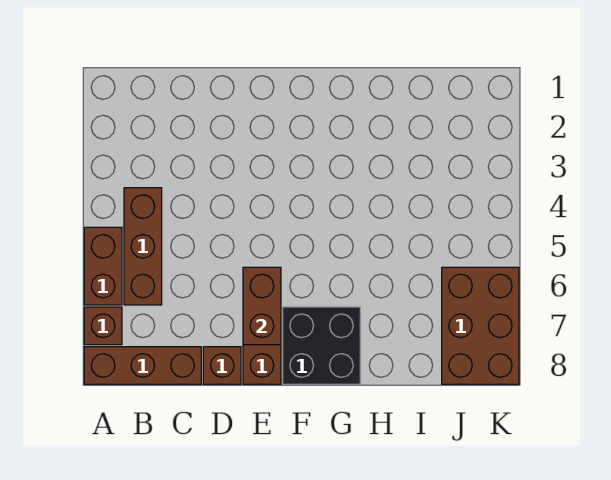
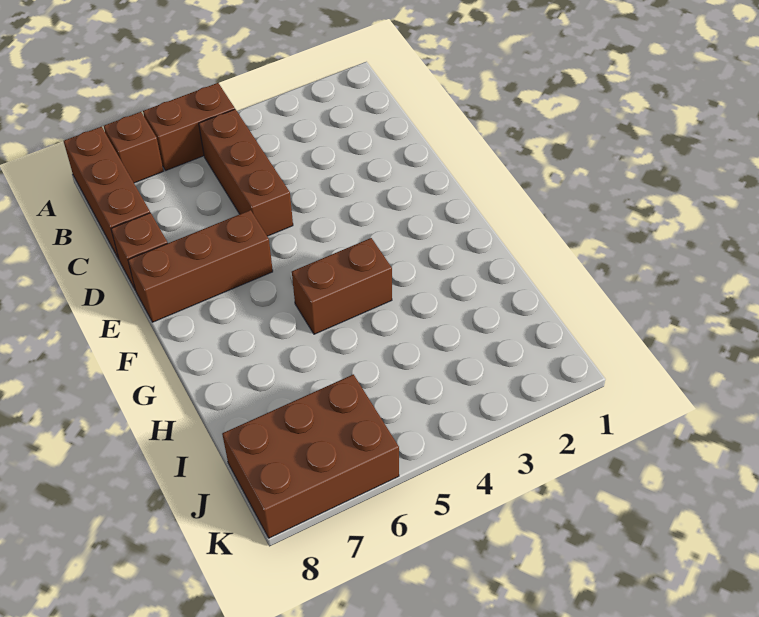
brown 1x3 brick [124,188,162,305] -> brown 1x3 brick turned to [199,109,293,236]
brown 1x2 brick [243,267,281,345] -> brown 1x2 brick moved to [292,238,392,334]
black 2x2 brick [283,307,360,384] -> none

